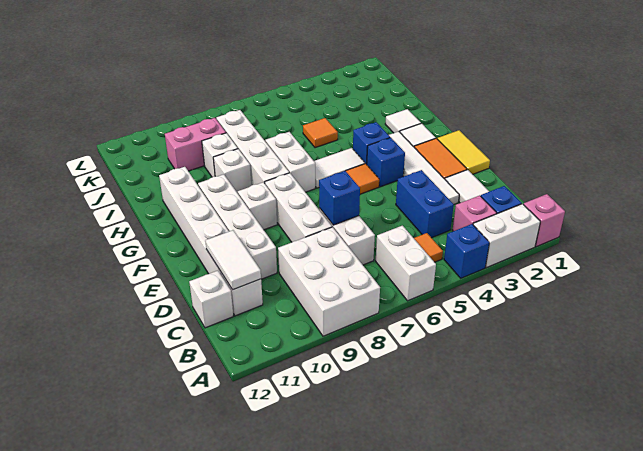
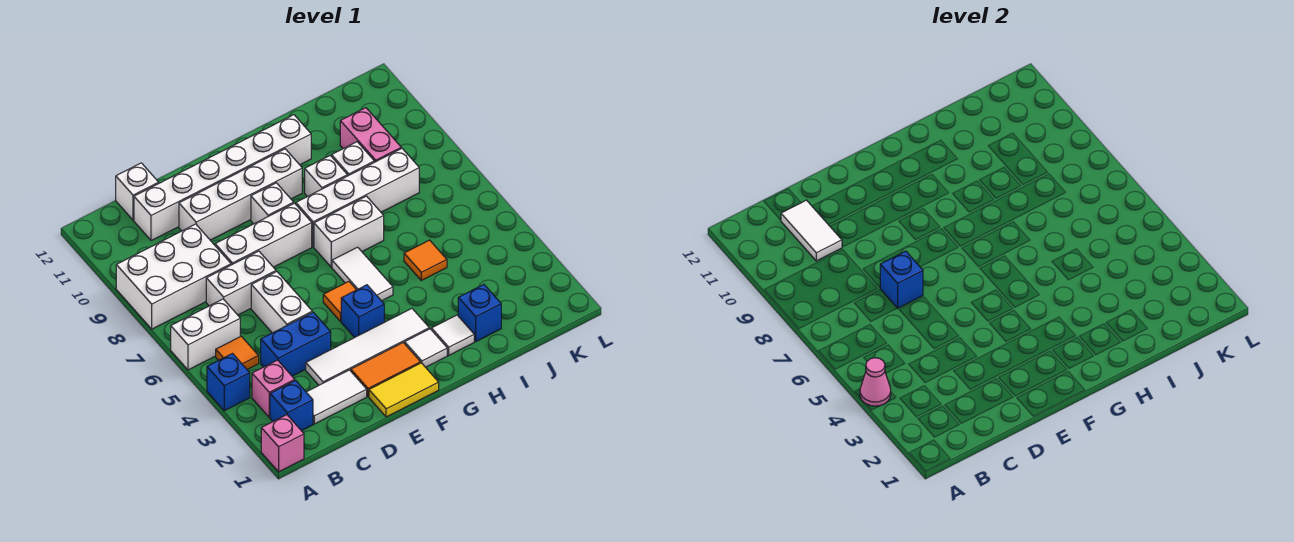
white 1x2 brick [473,204,540,268] -> white 1x2 brick moved to [251,272,312,333]
none -> pink 1x1 cone [860,358,891,406]
white 1x2 tile [205,230,261,290] -> white 1x2 tile turned to [781,200,842,261]
blue 1x1 brick [353,122,390,164] -> blue 1x1 brick moved to [458,285,501,341]

